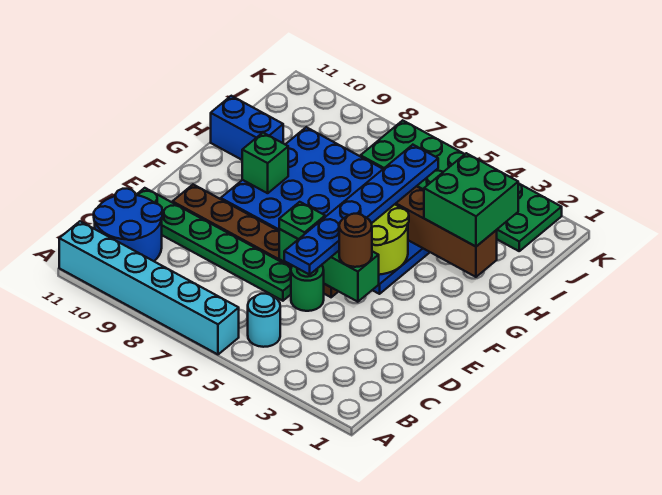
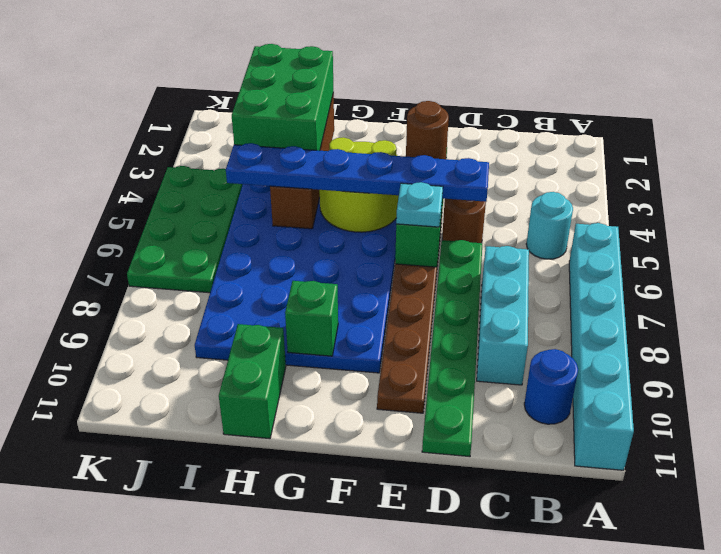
blue 2x2 round brick [94,189,162,261] -> blue 1x1 round brick [524,349,578,424]
none -> cyan 1x3 brick [477,246,529,385]
green 1x1 round brick [291,265,324,311] -> brown 1x1 round brick [442,199,486,243]
green 1x1 plate [279,202,325,239] -> cyan 1x1 plate [396,182,443,227]
green 2x2 brick [424,153,518,246] -> green 2x3 brick [232,44,333,151]
blue 1x2 brick [211,96,283,160] -> green 1x2 brick [219,324,286,439]
green 2x6 plate [361,120,562,251] -> green 2x4 plate [127,166,243,293]

